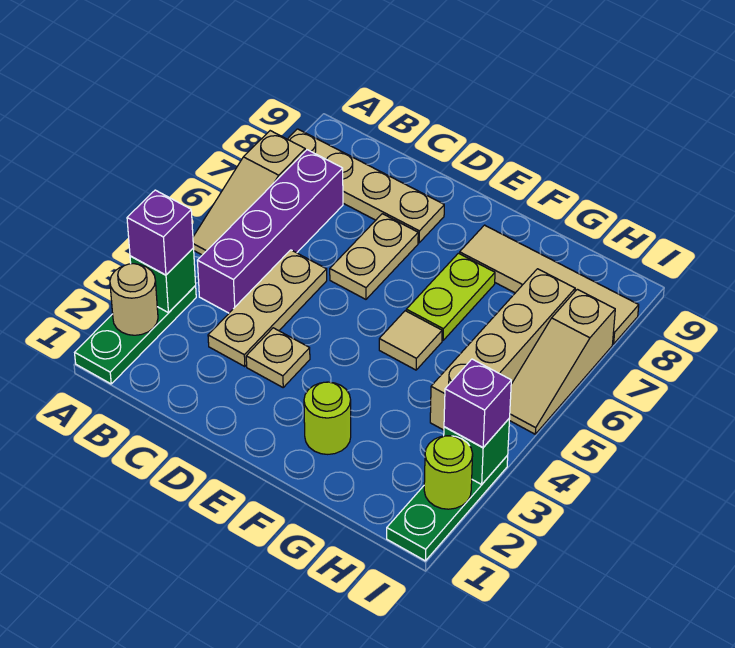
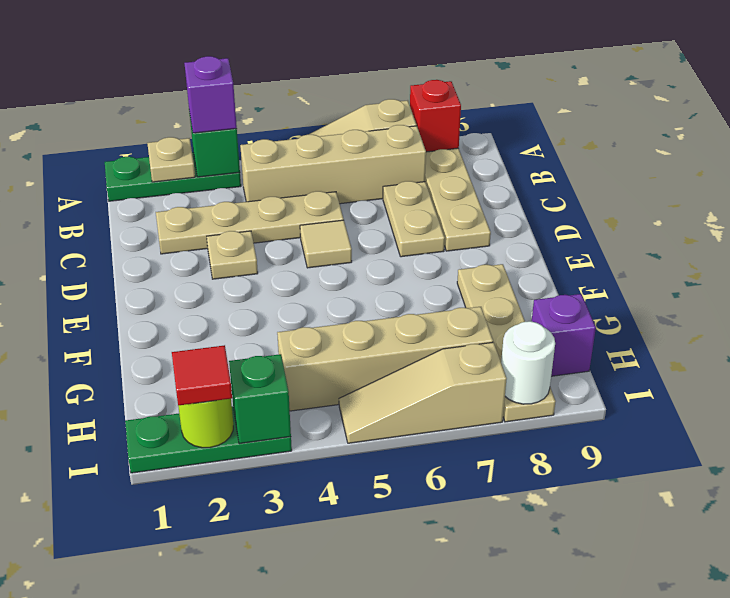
tan 1x1 round brick [110,264,158,335] -> tan 1x1 plate [147,137,195,182]
none -> red 1x1 brick [410,80,461,152]
purple 1x4 brick [197,150,343,313] -> tan 1x4 brick [240,125,426,204]
tan 1x3 plate [208,250,327,367] -> tan 1x4 plate [156,191,344,254]
tan 1x2 plate [330,214,418,299] -> tan 1x2 plate turned to [383,181,445,257]
lime 1x1 round brick [304,382,351,454] -> none
tan 1x1 tile [379,311,442,370] -> tan 1x1 tile moved to [300,220,352,268]
lime 1x2 plate [406,253,495,340] -> none
tan 1x4 tile [460,225,639,344] -> tan 1x4 plate [457,264,556,422]
none -> red 1x1 tile [172,345,232,406]
purple 1x1 brick [444,359,511,448] -> purple 1x1 brick moved to [532,294,596,376]
none -> white 1x1 round brick [501,321,555,404]

